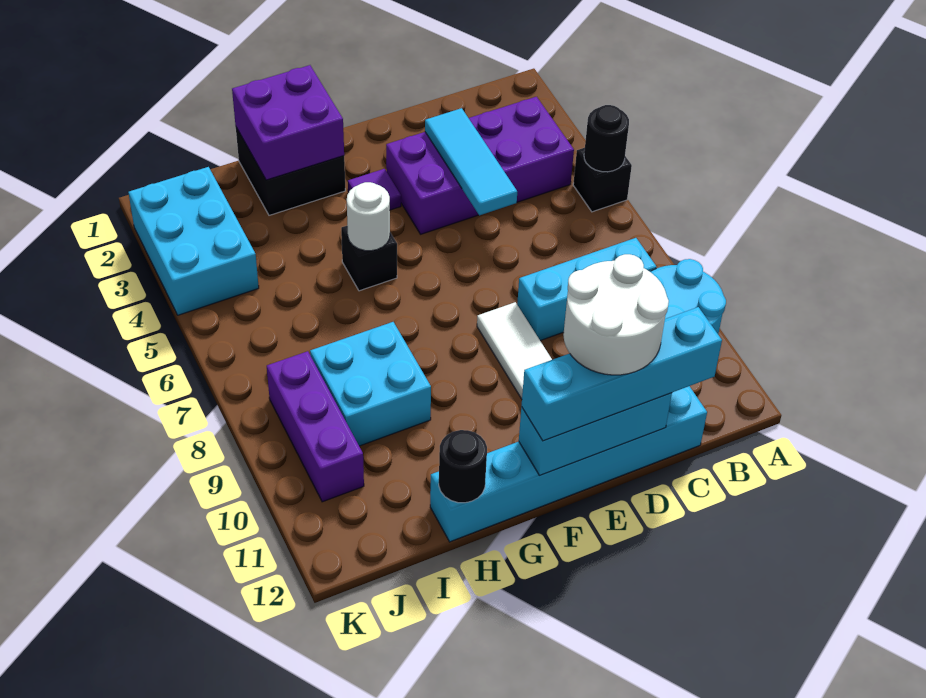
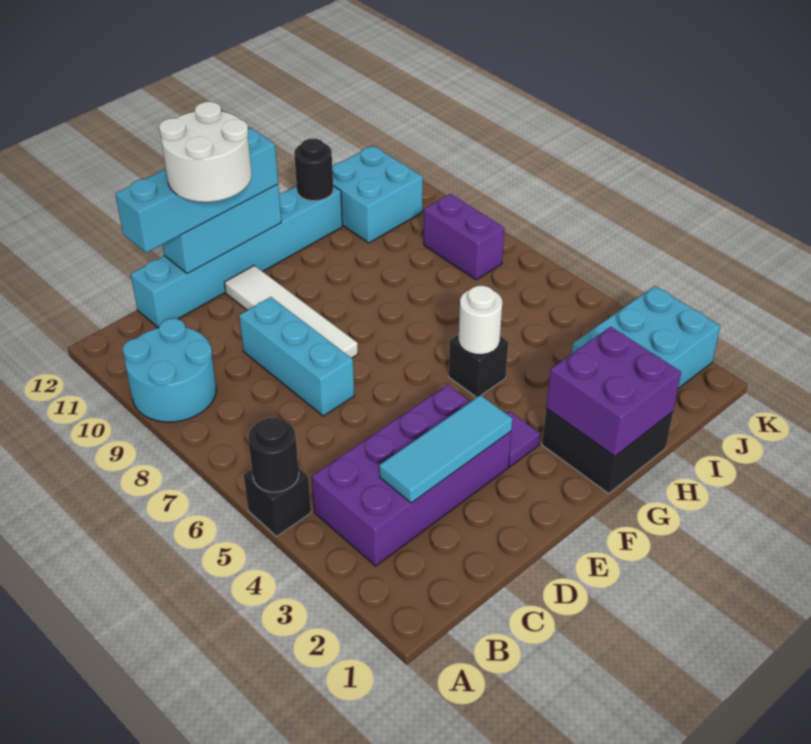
cyan 1x3 brick [517,238,656,341] -> cyan 1x3 brick turned to [239,297,354,416]
cyan 1x3 tile [425,108,517,215] -> cyan 1x3 tile turned to [379,395,512,503]
cyan 2x2 brick [310,322,431,446] -> cyan 2x2 brick moved to [332,146,423,243]
cyan 2x3 brick [128,167,259,315] -> cyan 2x3 brick turned to [572,286,720,388]
purple 1x3 brick [267,351,364,502] -> purple 1x2 brick [424,194,504,280]

